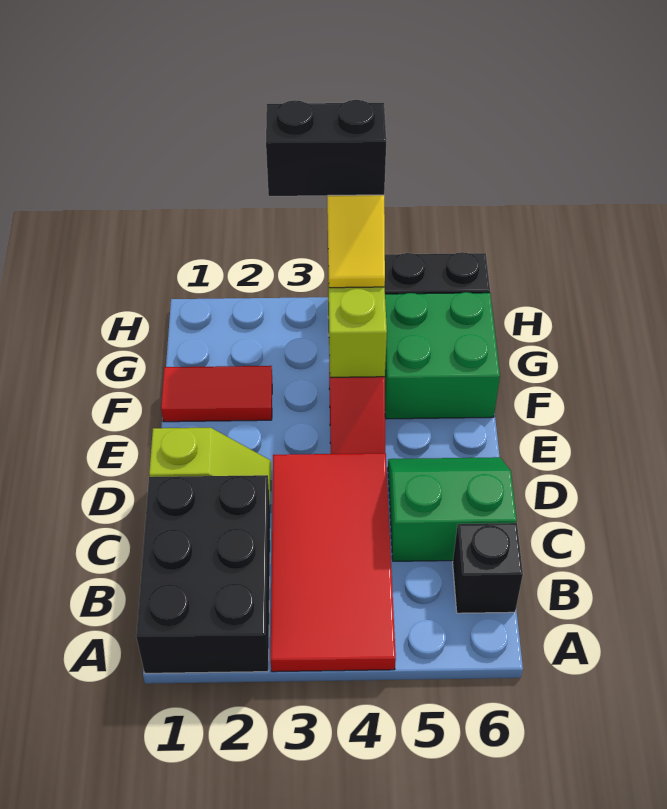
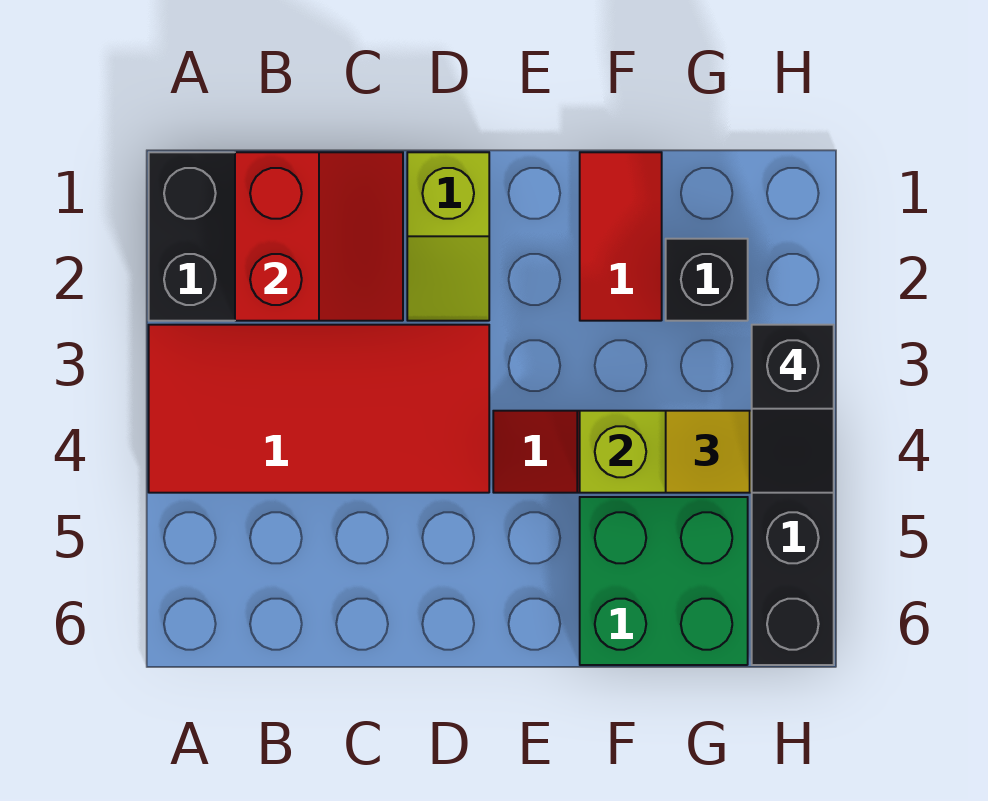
none -> red 2x2 slope [235,152,403,321]
black 1x1 brick [453,523,523,613] -> black 1x1 brick moved to [666,239,748,321]
green 2x2 slope [388,457,517,561] -> none
black 1x2 brick [266,100,386,196] -> black 1x2 slope [752,325,834,493]

